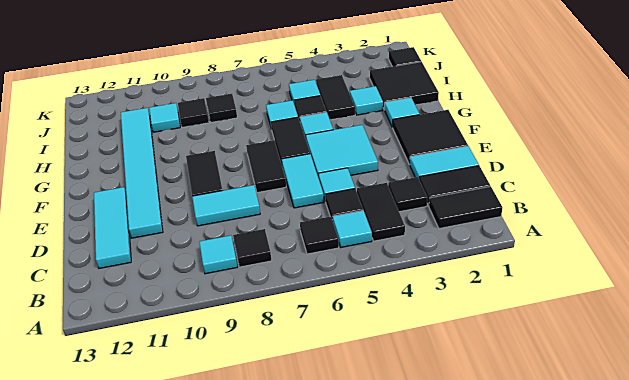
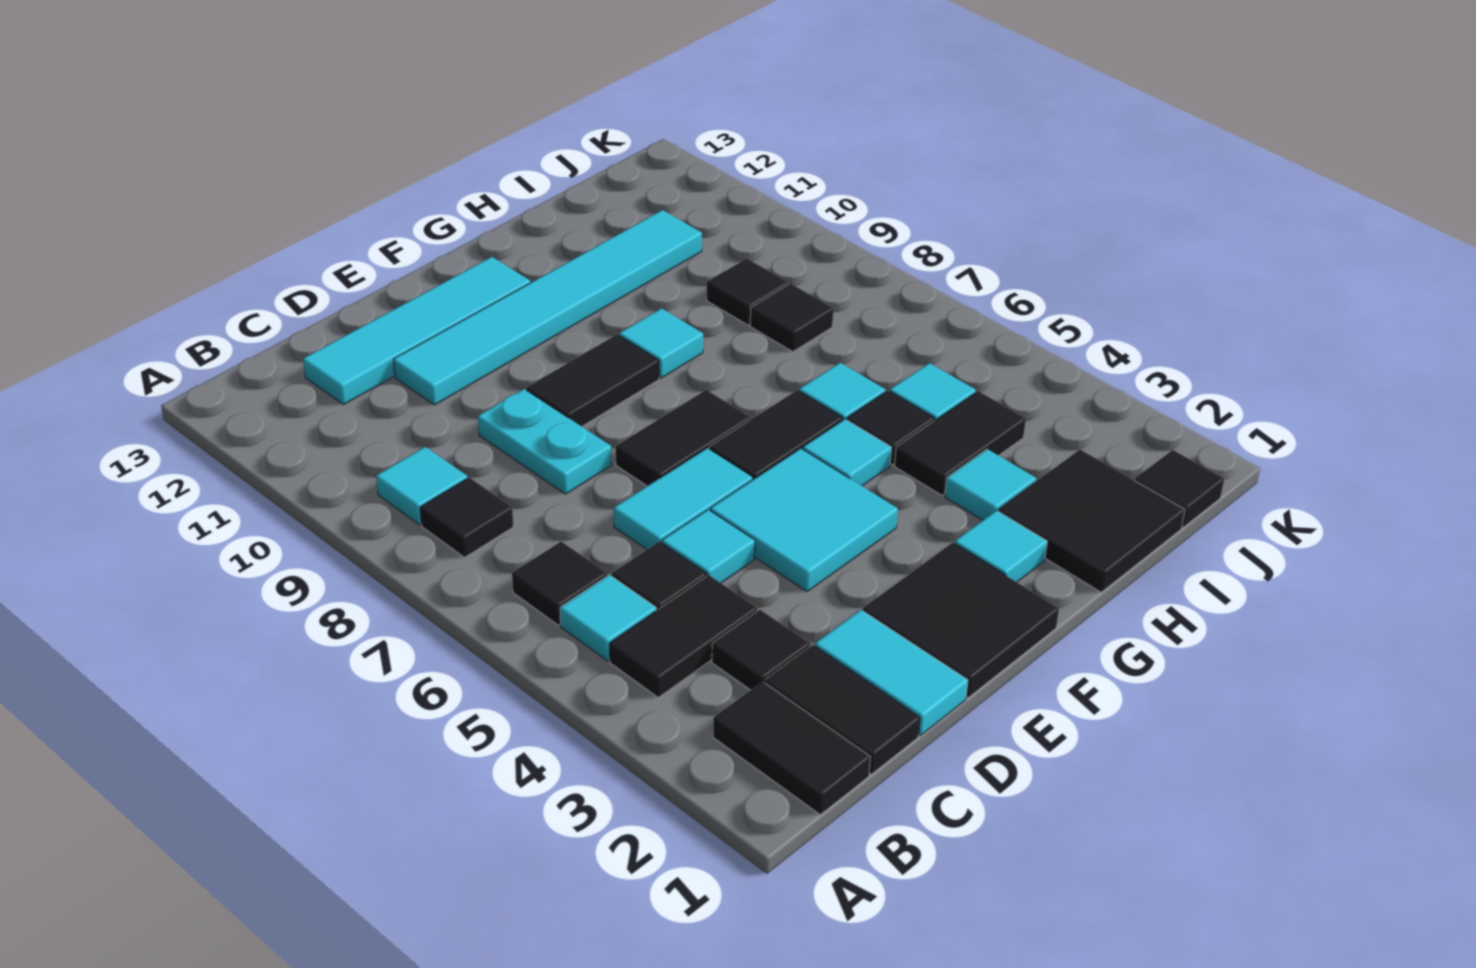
cyan 1x3 tile [94,187,131,268] -> cyan 1x4 tile [303,257,531,404]
cyan 1x2 tile [192,185,260,226] -> cyan 1x2 plate [478,389,612,494]
cyan 1x1 tile [149,103,180,132] -> cyan 1x1 tile moved to [619,308,703,378]

